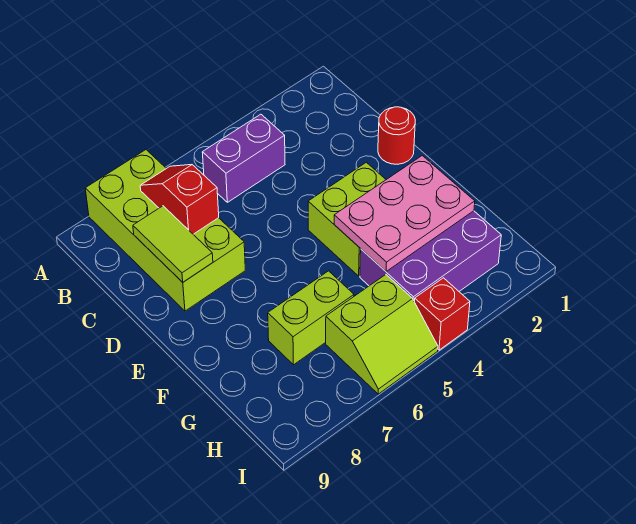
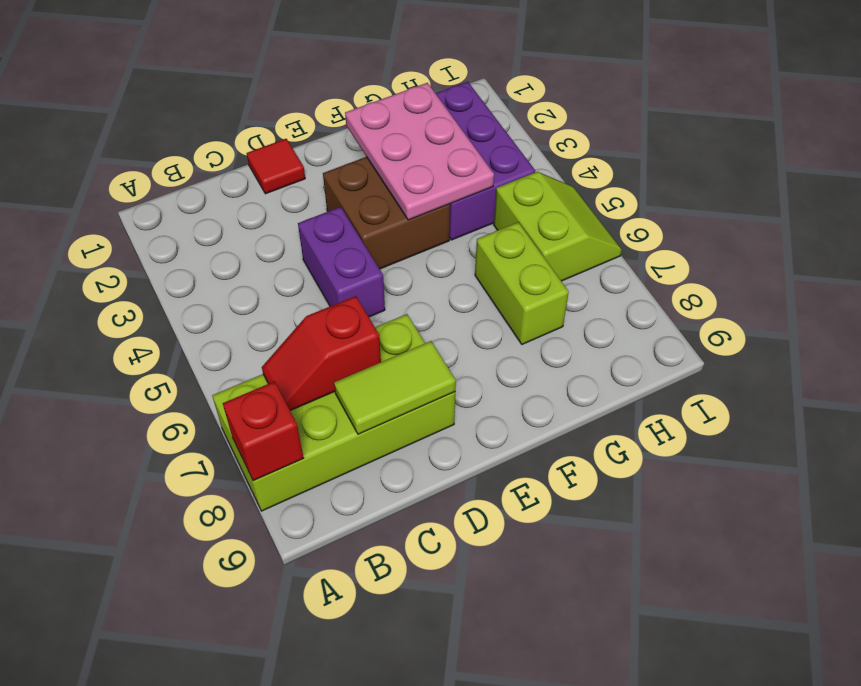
purple 1x2 brick [202,114,285,202] -> purple 1x2 brick moved to [298,207,385,317]
red 1x1 round brick [378,107,415,164] -> red 1x1 tile [247,139,305,194]
lime 2x2 brick [308,162,386,276] -> brown 2x2 brick [323,157,450,269]
red 1x1 brick [415,278,470,350] -> red 1x1 brick moved to [223,381,304,481]

